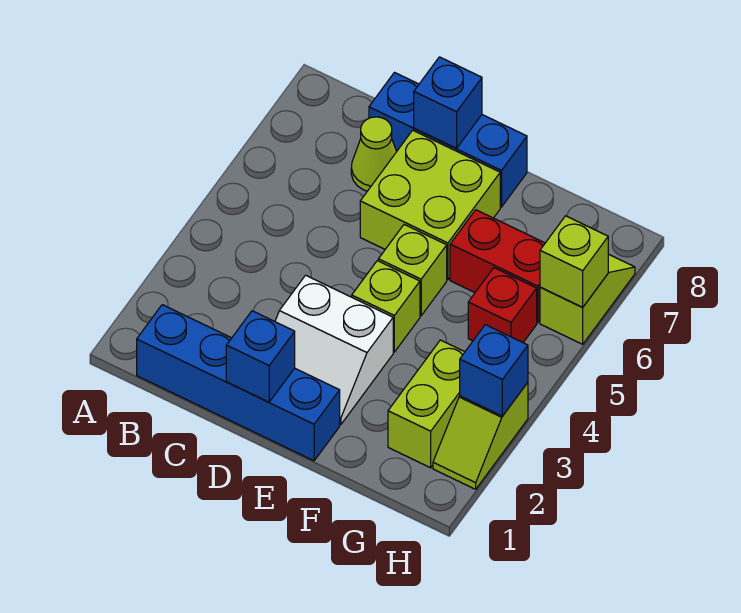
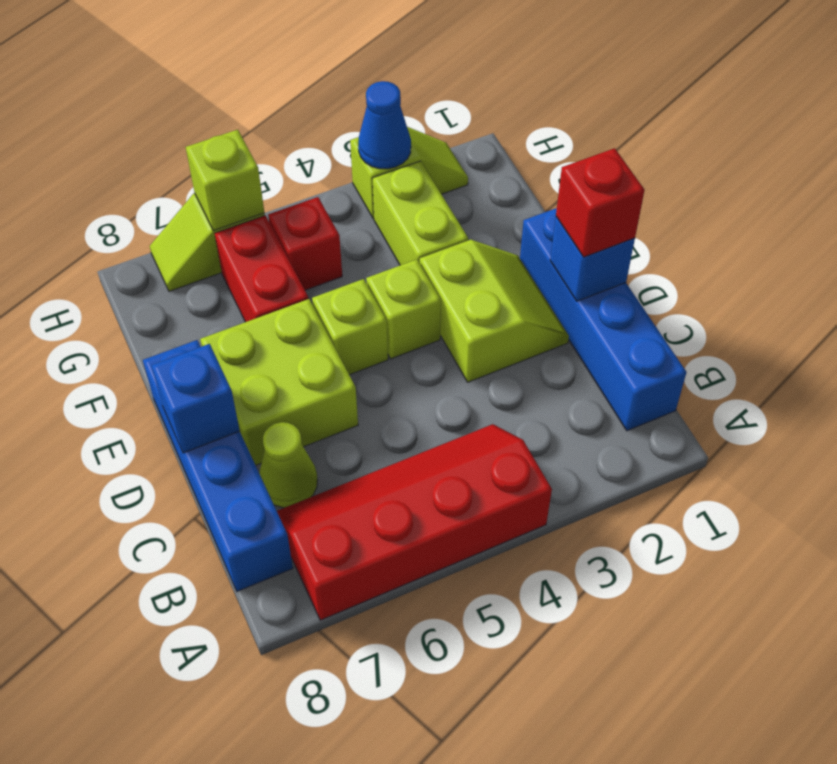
none -> red 2x4 slope [277,424,552,620]
blue 1x3 brick [369,73,527,207] -> blue 1x4 brick [143,340,293,591]
none -> red 1x1 brick [556,148,645,257]
white 2x2 slope [275,275,393,425] -> lime 2x2 slope [420,240,569,382]
lime 1x2 brick [388,340,465,468] -> lime 1x2 brick turned to [372,161,468,265]
blue 1x1 brick [460,325,528,416] -> blue 1x1 cone [358,81,411,169]

